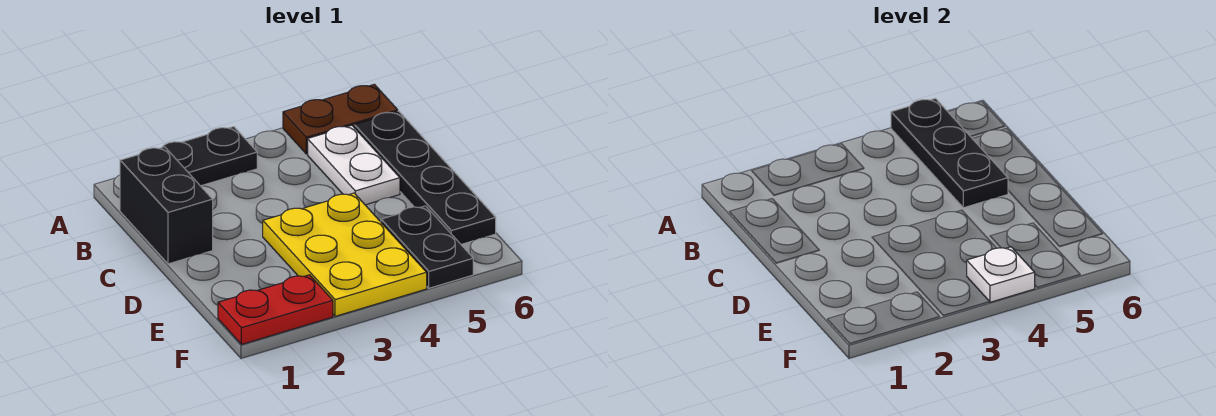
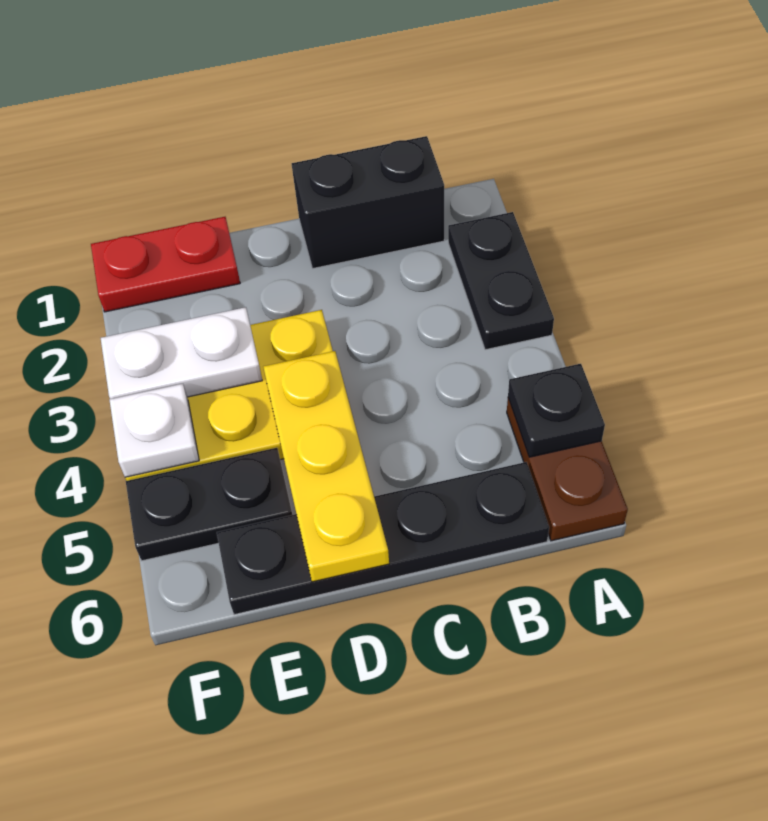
black 1x3 plate [891,99,1008,208] -> black 1x1 plate [508,364,605,457]
white 1x2 plate [308,125,400,205] -> white 1x2 plate moved to [101,307,262,399]
none -> yellow 1x3 plate [264,351,389,582]
red 1x2 plate [218,275,333,344] -> red 1x2 plate turned to [91,217,240,312]

